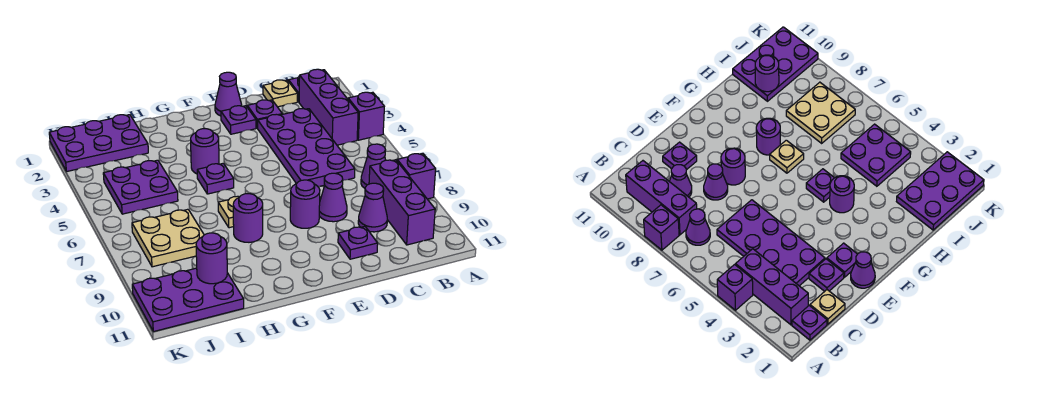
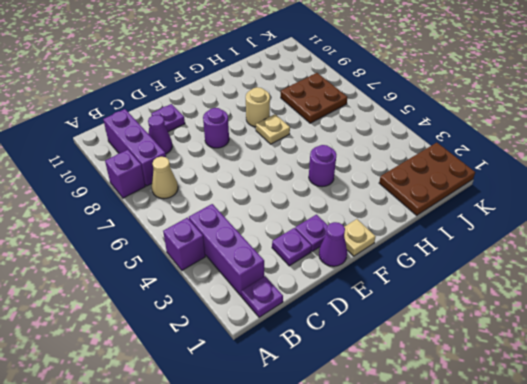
purple 1x1 cone [361,144,385,188] -> tan 1x1 cone [152,157,178,199]
tan 1x1 plate [263,80,298,107] -> tan 1x1 plate moved to [344,219,376,256]
purple 2x4 plate [258,109,355,186] -> none
purple 1x1 cone [319,173,347,222] -> none
purple 1x1 plate [197,163,234,194] -> none
purple 1x1 round brick [233,194,263,242] -> tan 1x1 round brick [246,87,270,127]
purple 2x3 plate [49,115,148,171] -> brown 2x3 plate [379,143,475,215]
purple 2x2 plate [103,160,178,214] -> none
tan 2x2 plate [132,209,204,267] -> brown 2x2 plate [281,73,348,123]
purple 2x3 plate [132,268,244,332] -> none
purple 1x1 round brick [196,233,227,284] -> none

